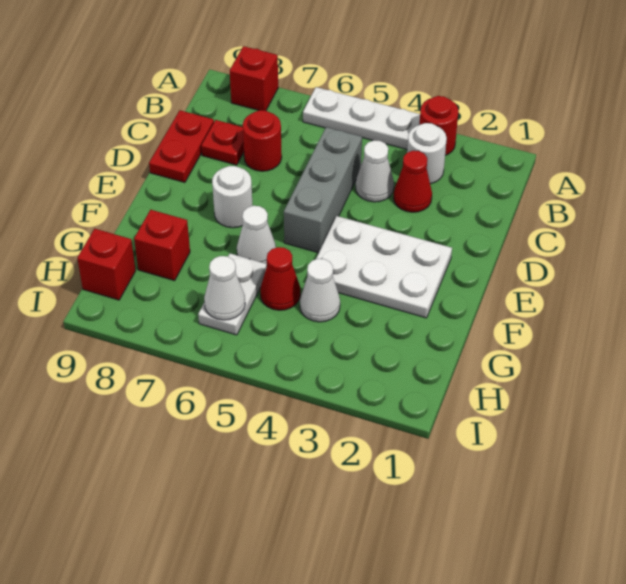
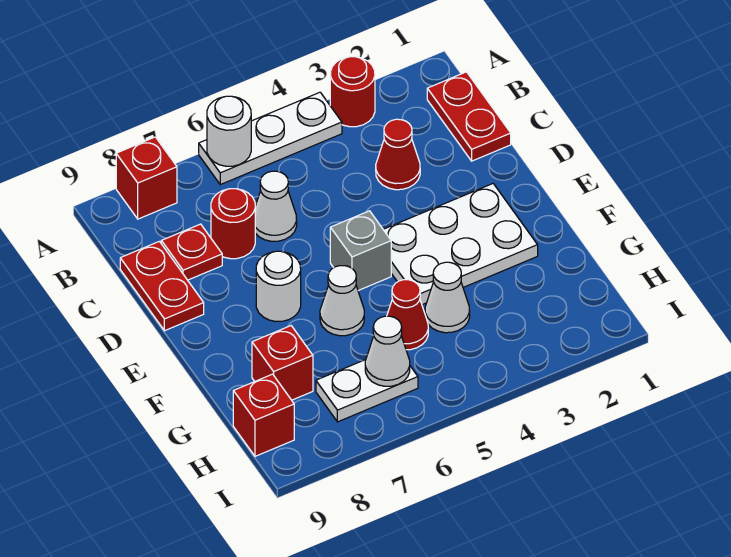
none -> red 1x2 plate [427,72,511,161]
white 1x1 round brick [407,123,447,184] -> white 1x1 round brick moved to [207,96,251,166]
white 1x1 cone [356,140,394,202] -> white 1x1 cone moved to [255,171,297,241]
grey 1x3 brick [284,127,362,253] -> grey 1x1 brick [330,211,391,291]
white 1x2 plate [198,253,267,335] -> white 1x2 plate turned to [316,360,418,422]

